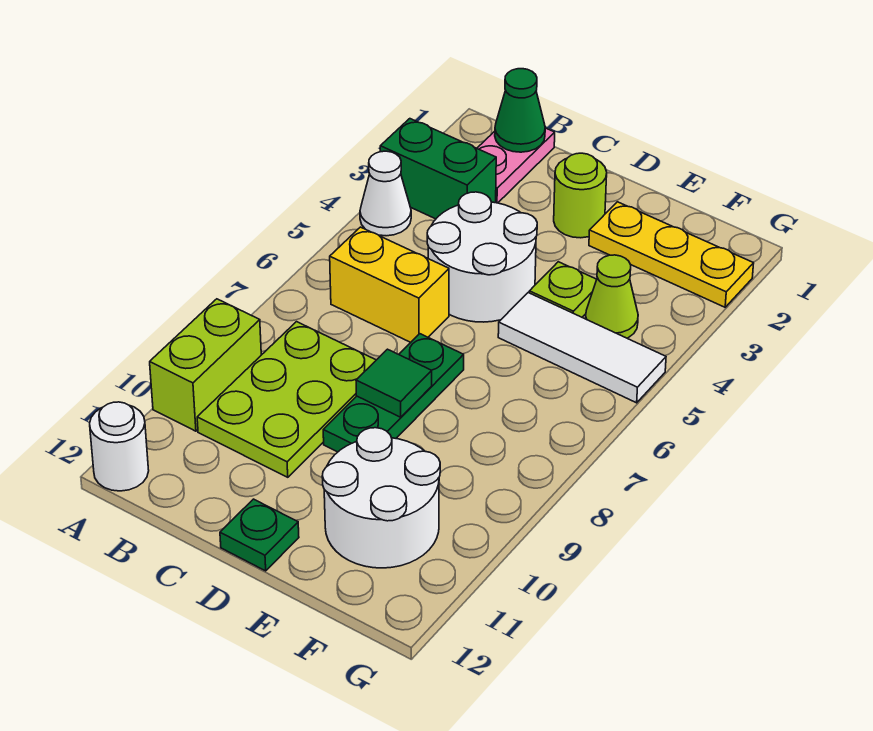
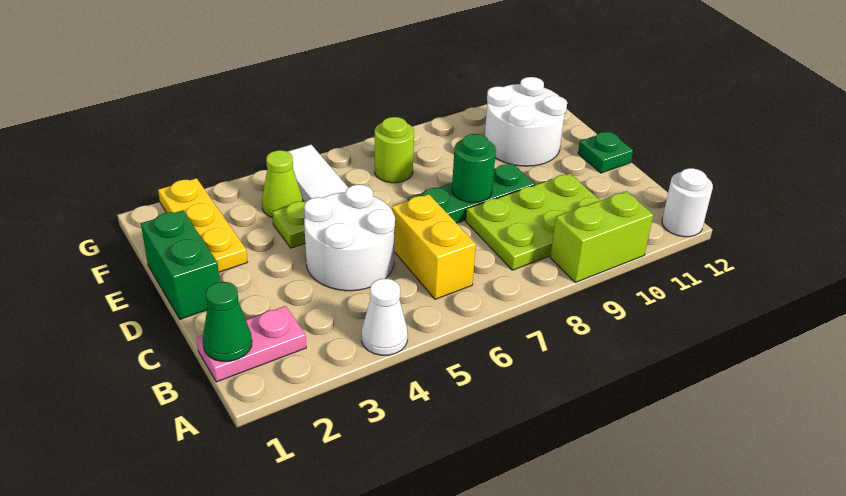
green 1x2 brick [380,119,496,219] -> green 1x2 brick moved to [141,210,220,319]
lime 1x1 round brick [554,153,607,238] -> lime 1x1 round brick moved to [375,117,414,183]
green 1x1 tile [356,349,432,417] -> green 1x1 round brick [452,134,496,203]

